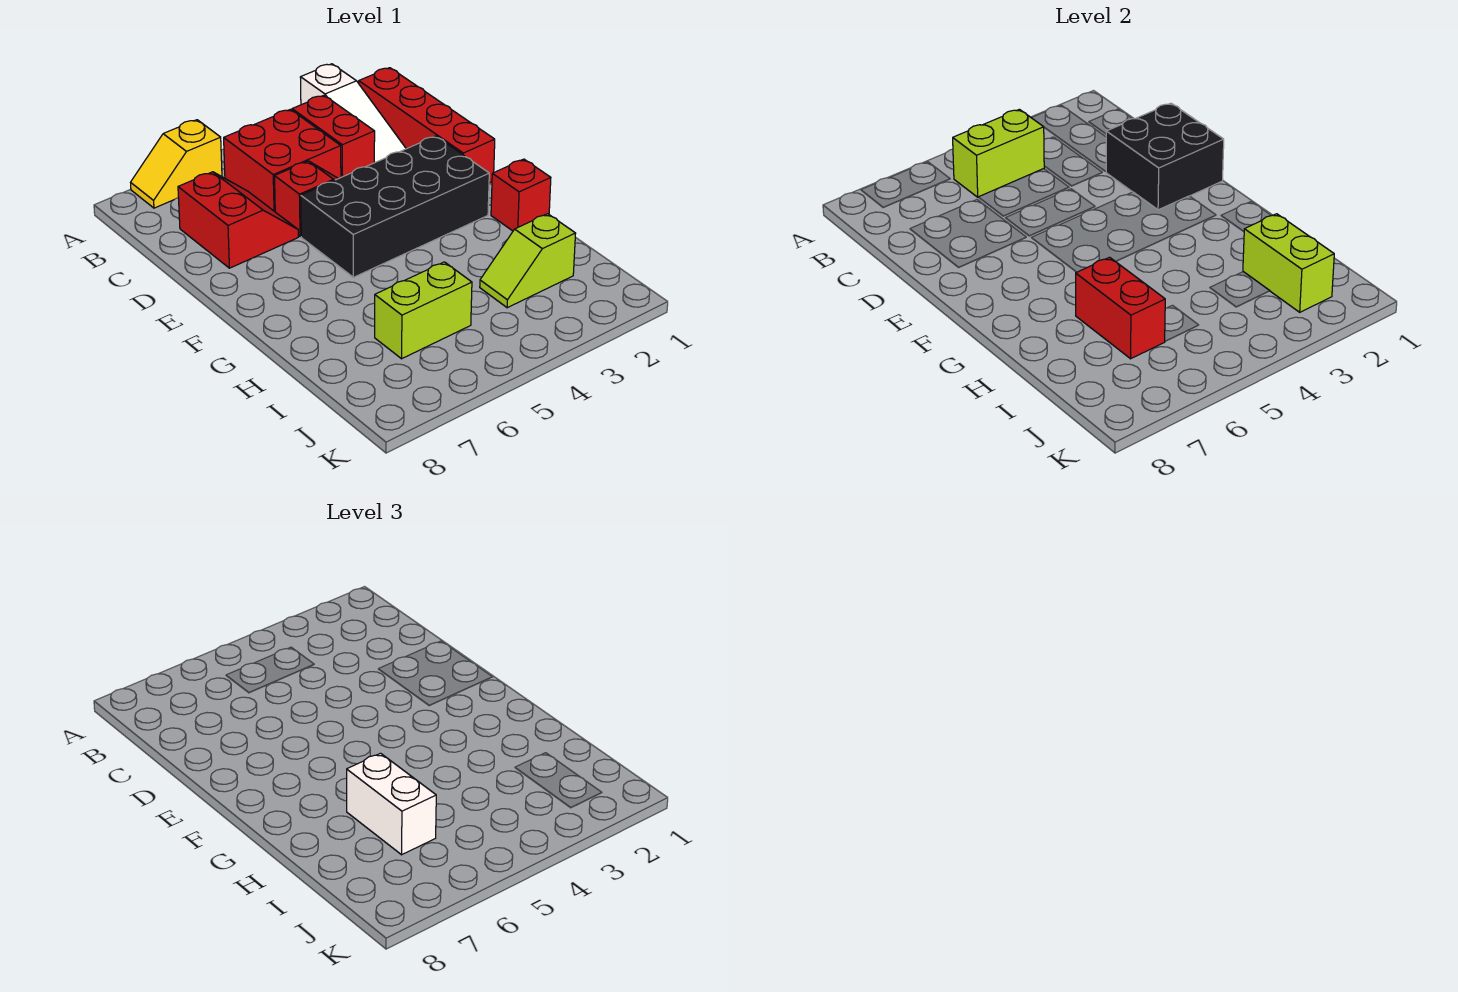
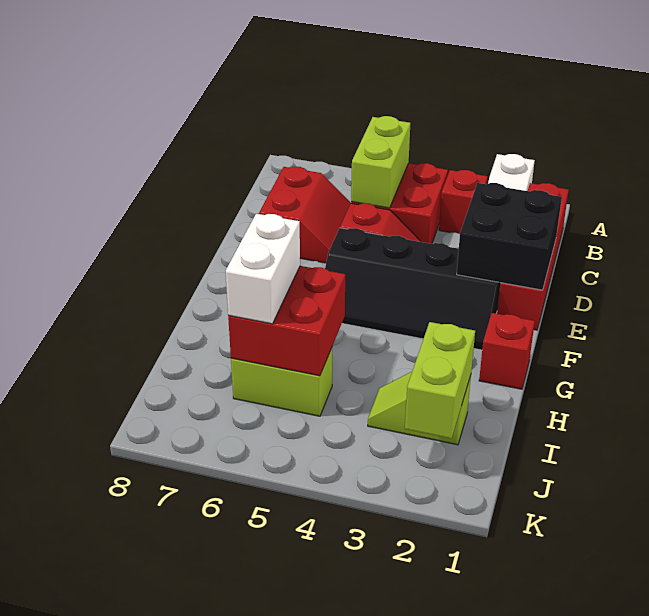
yellow 1x2 slope [131,120,222,208] -> none
red 1x2 brick [292,95,375,177] -> red 1x1 brick [439,170,488,234]
lime 1x2 brick [953,109,1044,197] -> lime 1x2 brick turned to [351,116,410,208]
black 2x4 brick [301,136,489,277] -> black 2x4 slope [325,228,500,350]
red 1x2 brick [1076,257,1165,359] -> red 2x2 brick [228,266,345,376]

